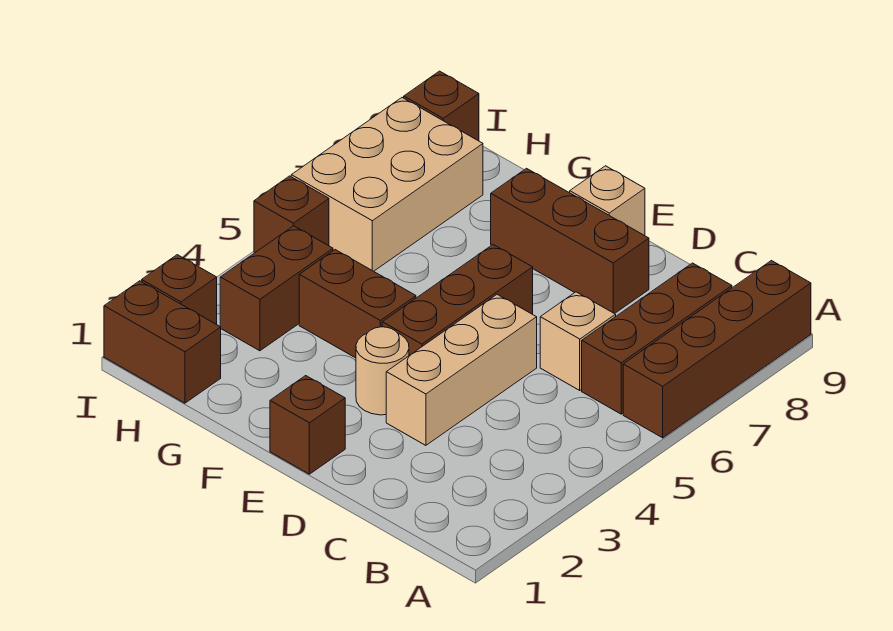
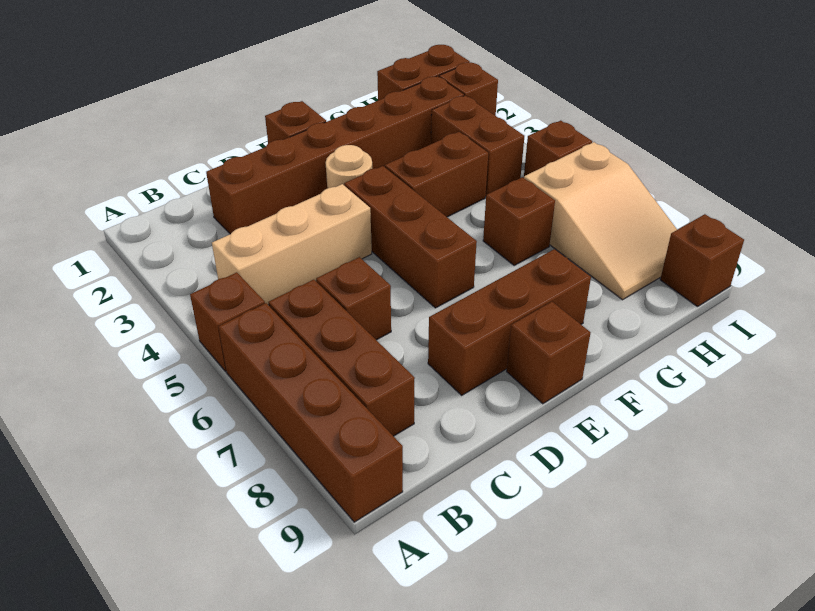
none -> brown 1x1 brick [190,272,265,371]
none -> brown 1x6 brick [206,76,464,234]
tan 1x1 brick [540,292,616,390] -> brown 1x1 brick [316,257,391,340]
tan 1x3 brick [386,295,537,445] -> tan 1x3 brick turned to [212,184,372,305]
tan 1x1 brick [570,166,645,236] -> brown 1x1 brick [507,302,591,404]
none -> brown 1x1 brick [483,177,555,265]
tan 2x3 brick [291,98,483,271] -> tan 2x3 slope [524,142,677,300]

